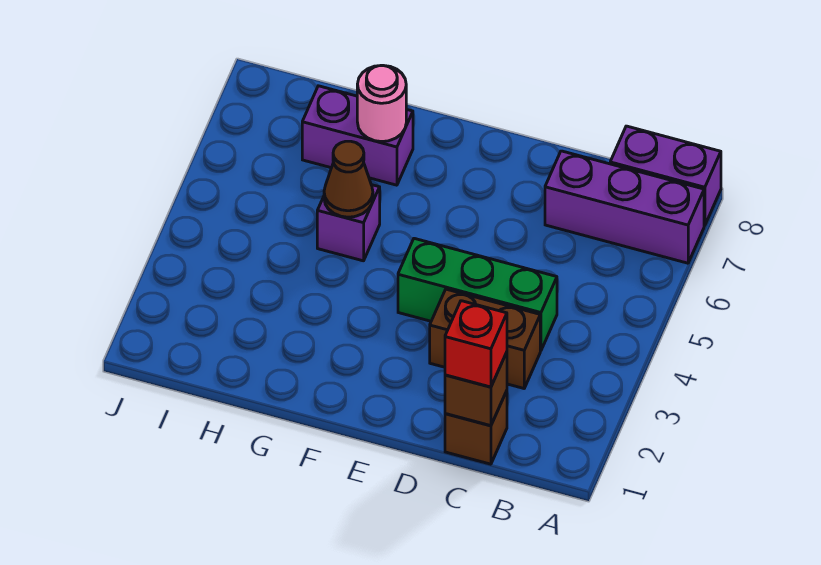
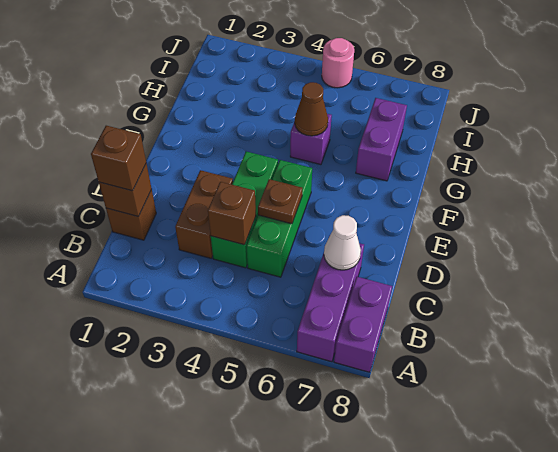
red 1x1 brick [445,301,507,387] -> brown 1x1 brick [91,126,146,191]
none -> brown 1x1 brick [208,182,256,245]
none -> green 1x3 brick [246,160,312,277]
none -> white 1x1 cone [324,215,361,270]
none -> brown 1x1 plate [258,179,302,224]
pink 1x1 round brick [357,65,406,142] -> pink 1x1 round brick moved to [322,38,354,88]

